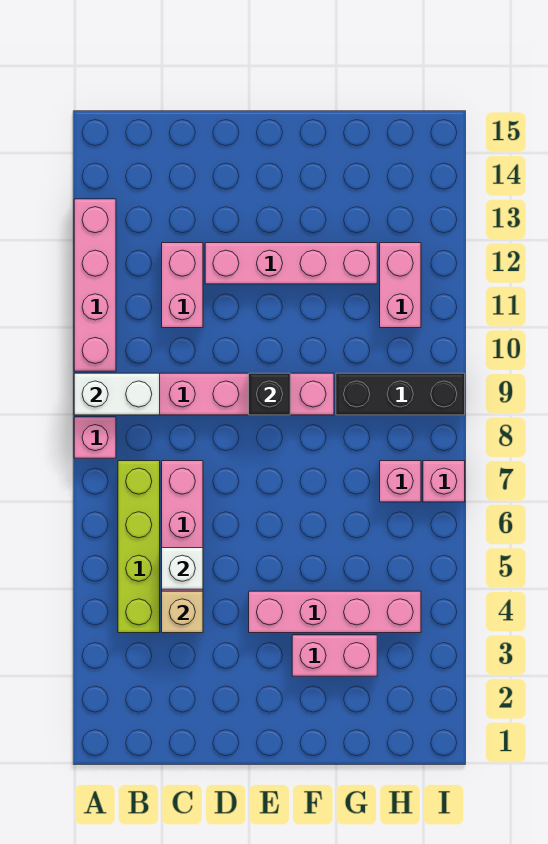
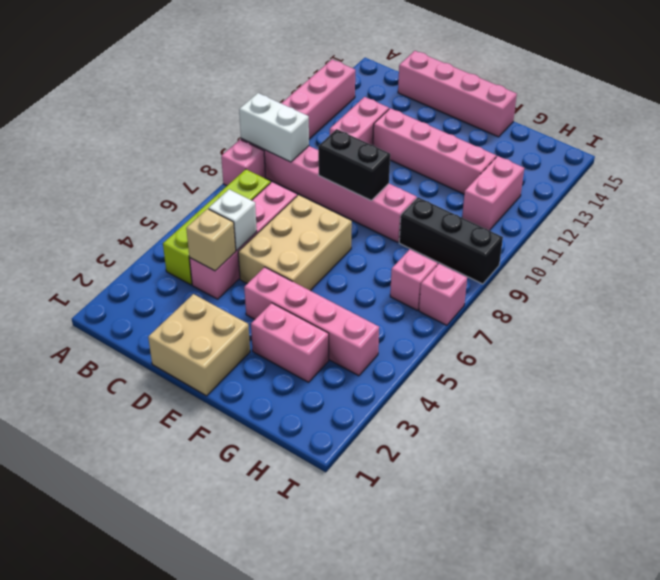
none -> pink 1x4 brick [398,51,517,137]
none -> tan 2x2 brick [148,294,250,396]
none -> tan 2x3 brick [238,195,352,291]
black 1x1 brick [249,373,290,415] -> black 1x2 brick [318,129,390,201]

